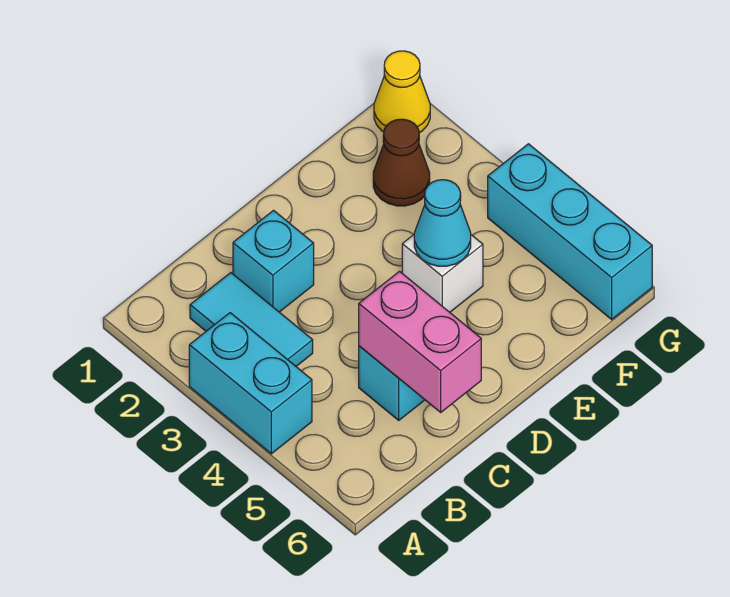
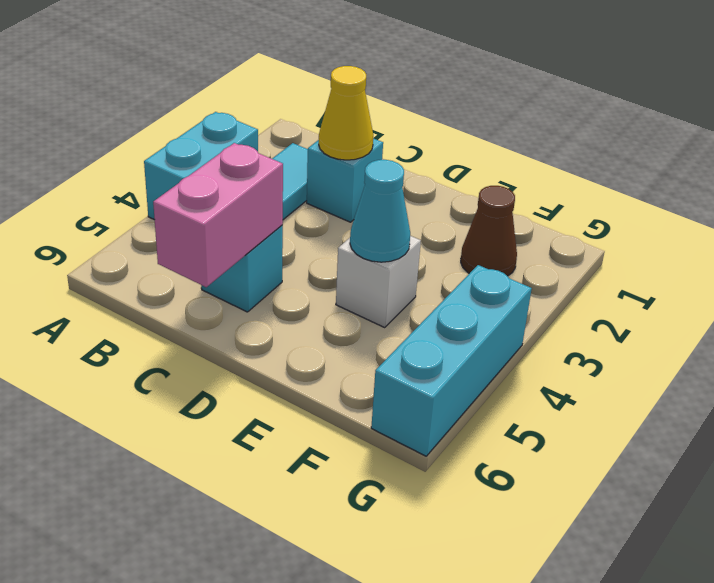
yellow 1x1 cone [374,51,430,133] -> yellow 1x1 cone moved to [319,66,373,160]

